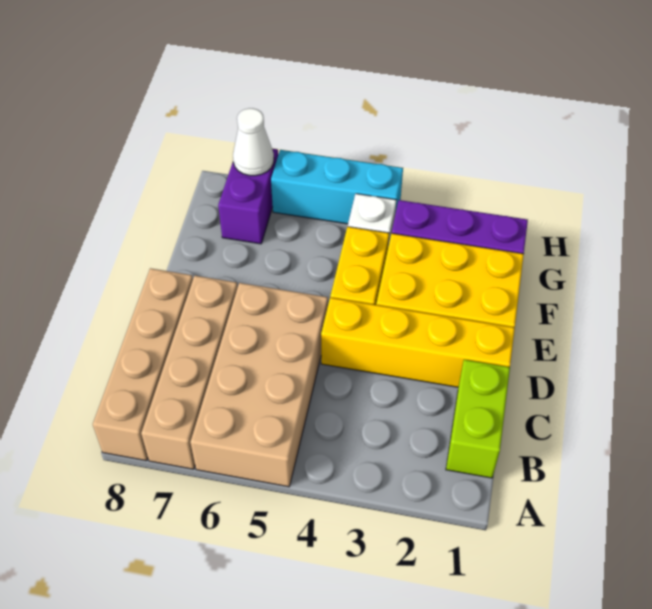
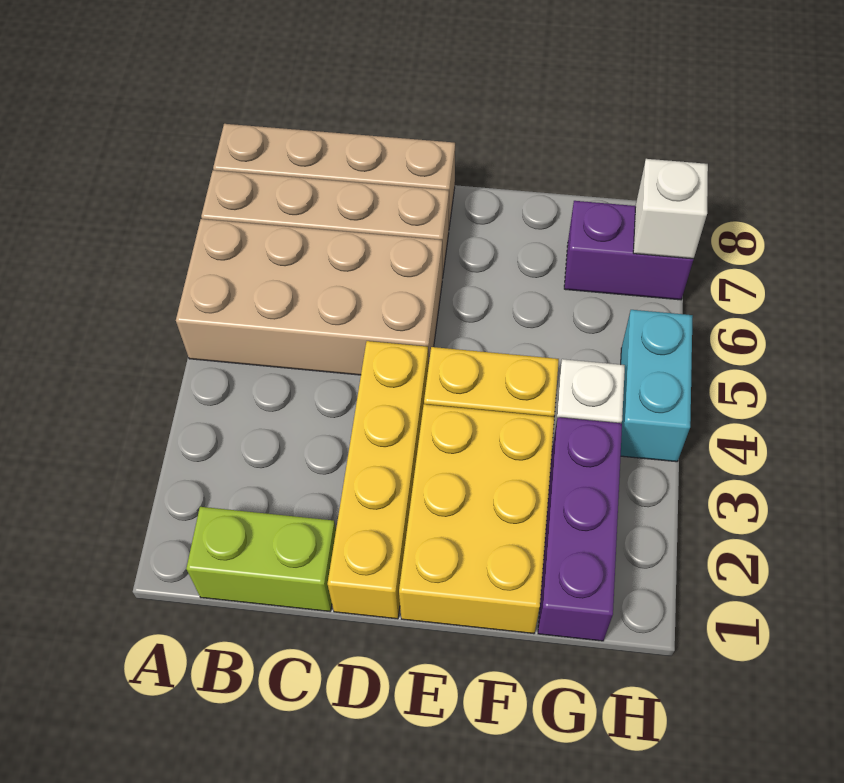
cyan 1x3 brick [271,150,403,224] -> cyan 1x2 brick [621,310,693,462]
white 1x1 cone [233,108,274,176] -> white 1x1 brick [633,159,708,259]

